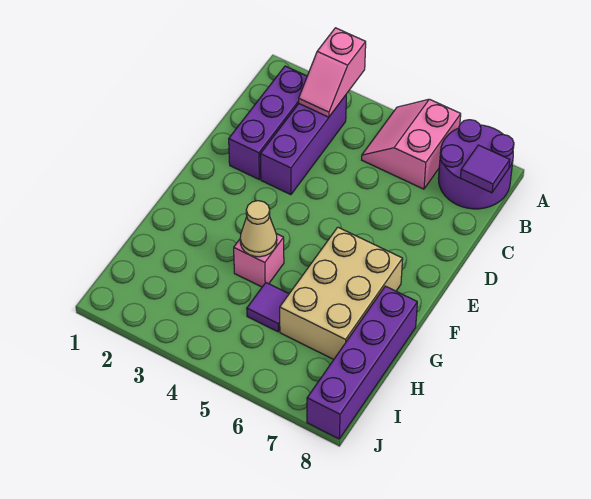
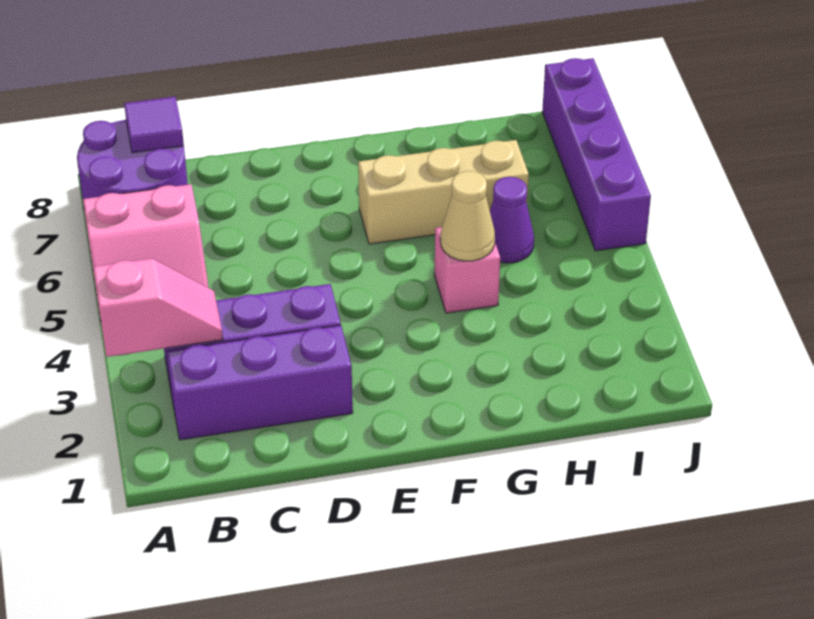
tan 2x3 brick [280,227,403,359] -> tan 1x3 brick [358,140,529,244]
purple 1x4 brick [307,286,417,439] -> purple 1x4 brick turned to [542,58,651,251]
purple 1x1 tile [247,283,289,332] -> purple 1x1 cone [490,177,534,263]

